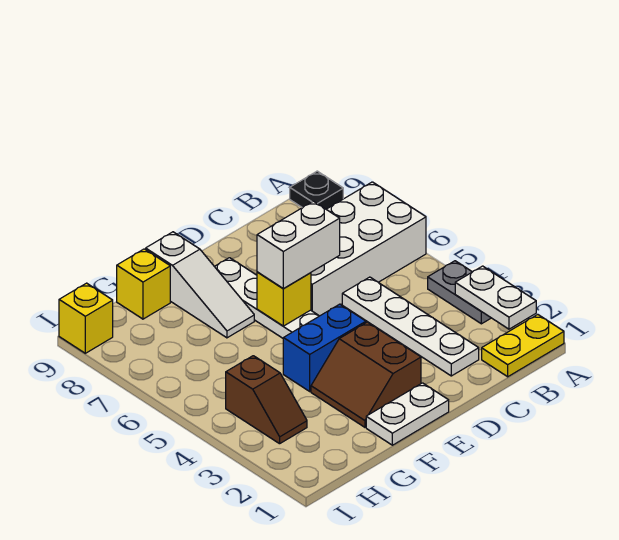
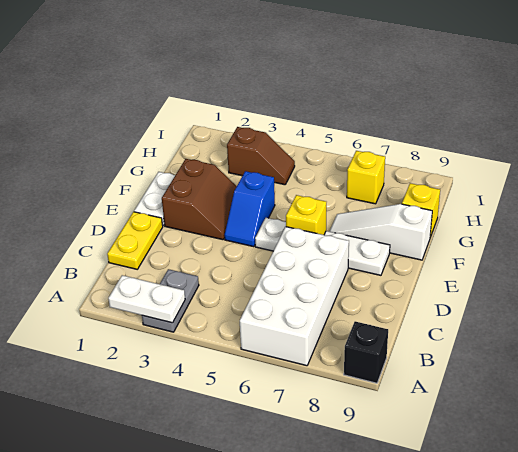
yellow 1x2 plate [482,314,564,377] -> yellow 1x2 plate moved to [107,212,163,269]
grey 1x2 plate [428,261,491,324] -> grey 1x2 plate turned to [142,269,199,332]
black 1x1 plate [290,171,343,209] -> black 1x1 brick [344,321,388,383]
white 1x4 plate [342,277,479,376] -> none
white 1x2 brick [257,201,340,289] -> none
brown 2x2 slope [311,322,421,427] -> brown 2x2 slope turned to [162,159,237,240]
blue 1x2 brick [283,304,366,391] -> blue 1x2 slope [225,171,275,247]
brown 1x2 slope [226,356,307,444] -> brown 1x2 slope turned to [227,127,295,185]
yellow 1x1 brick [59,283,113,353] -> yellow 1x1 brick moved to [347,151,385,204]

